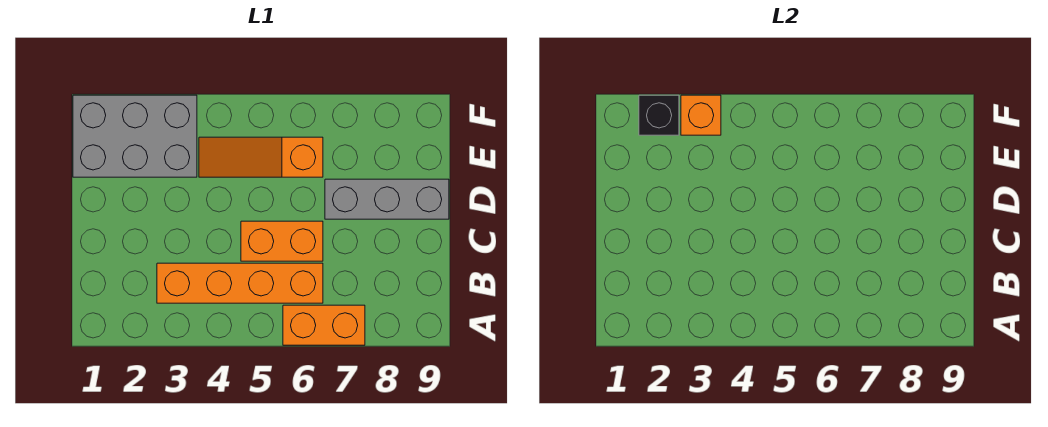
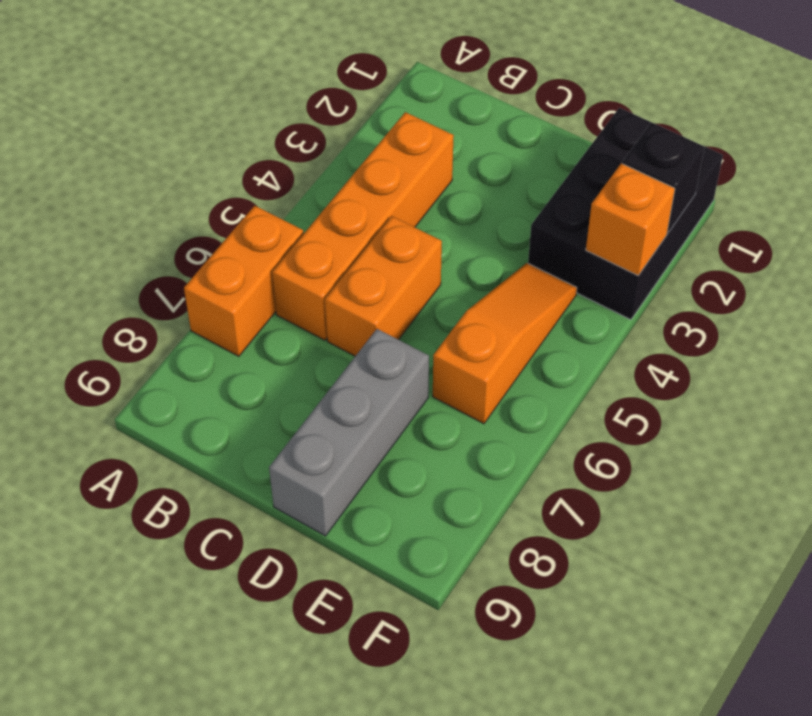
grey 2x3 brick [73,95,197,177] -> black 2x3 brick [528,108,723,320]

